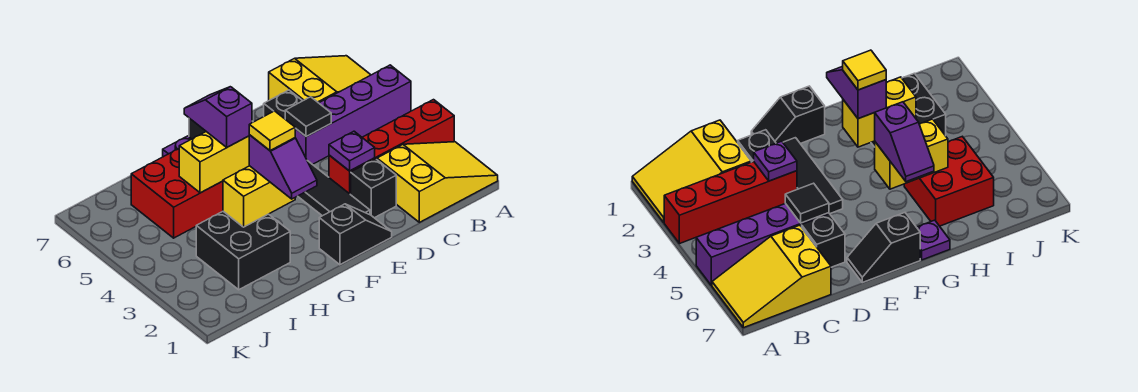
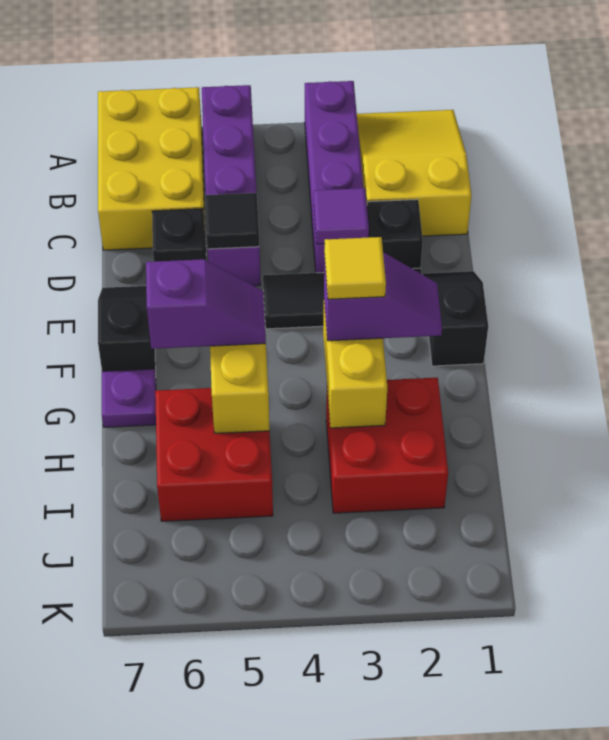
red 1x4 brick [329,100,454,195] -> purple 1x4 brick [305,81,363,273]
yellow 2x3 slope [269,56,370,103] -> yellow 2x3 brick [98,87,206,250]
purple 1x1 plate [329,131,375,171] -> purple 1x1 tile [314,188,369,244]
purple 1x2 slope [184,87,252,147] -> purple 1x2 slope turned to [146,259,266,349]
black 2x2 brick [196,212,290,290] -> red 2x2 brick [326,378,448,513]

